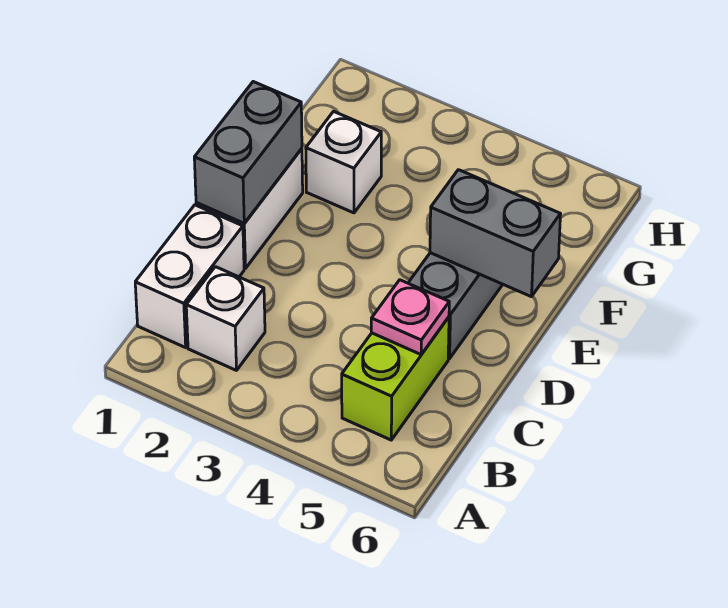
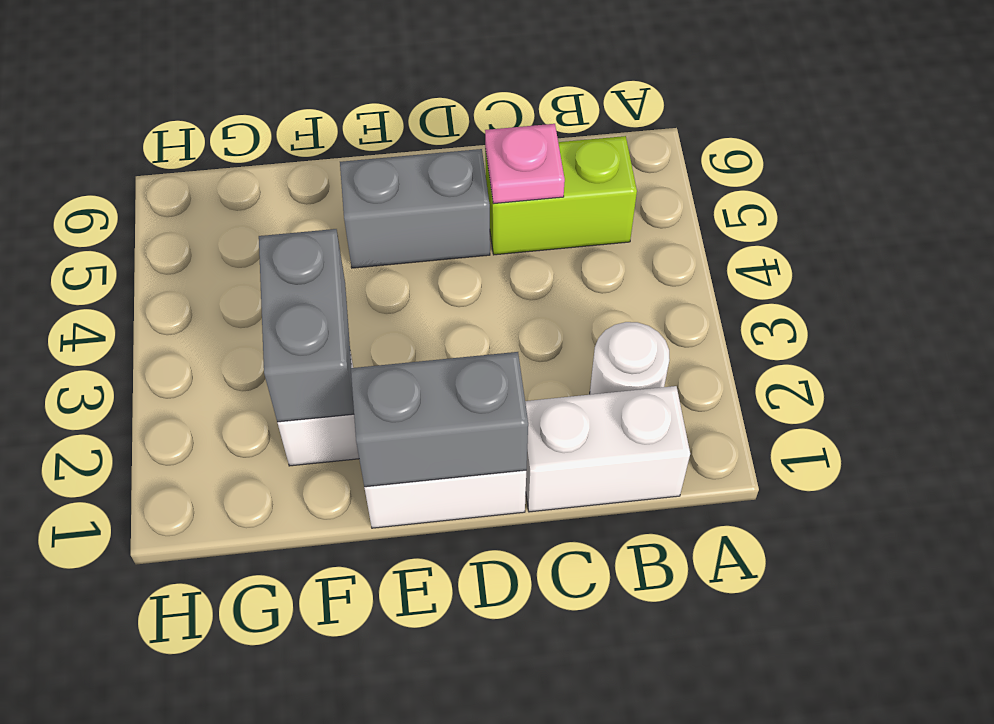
white 1x1 brick [186,267,265,370] -> white 1x1 round brick [590,322,670,395]
grey 1x2 brick [430,170,560,297] -> grey 1x2 brick moved to [259,229,354,422]

